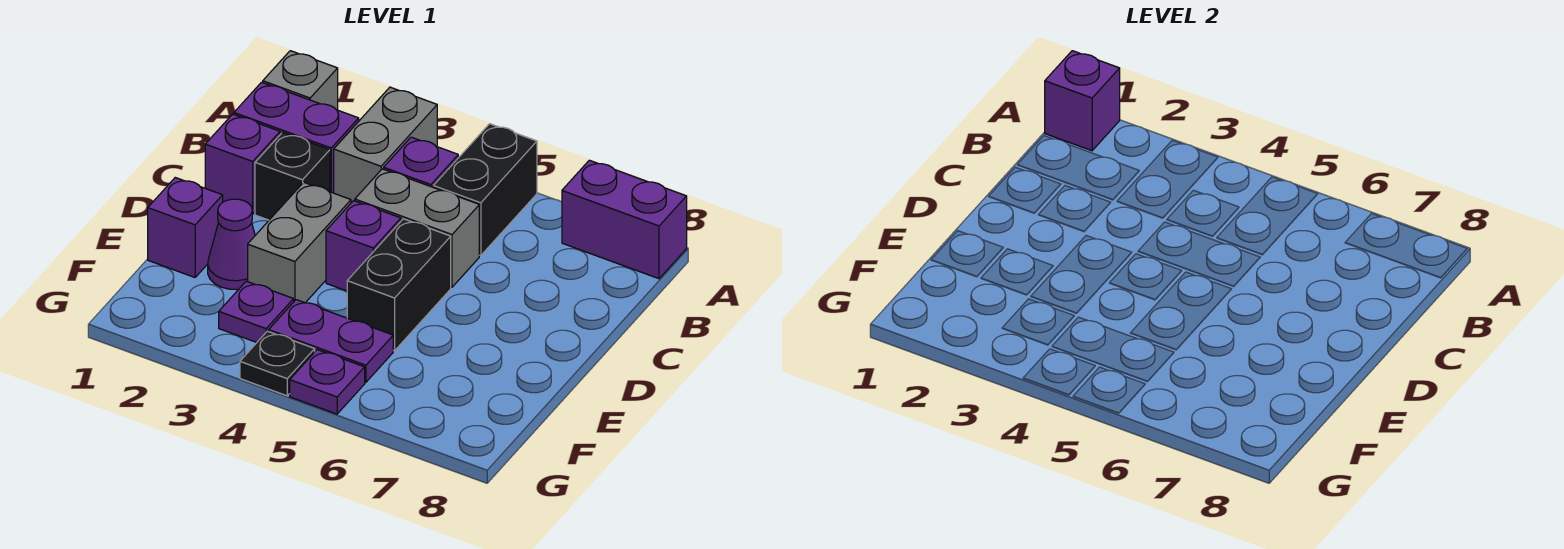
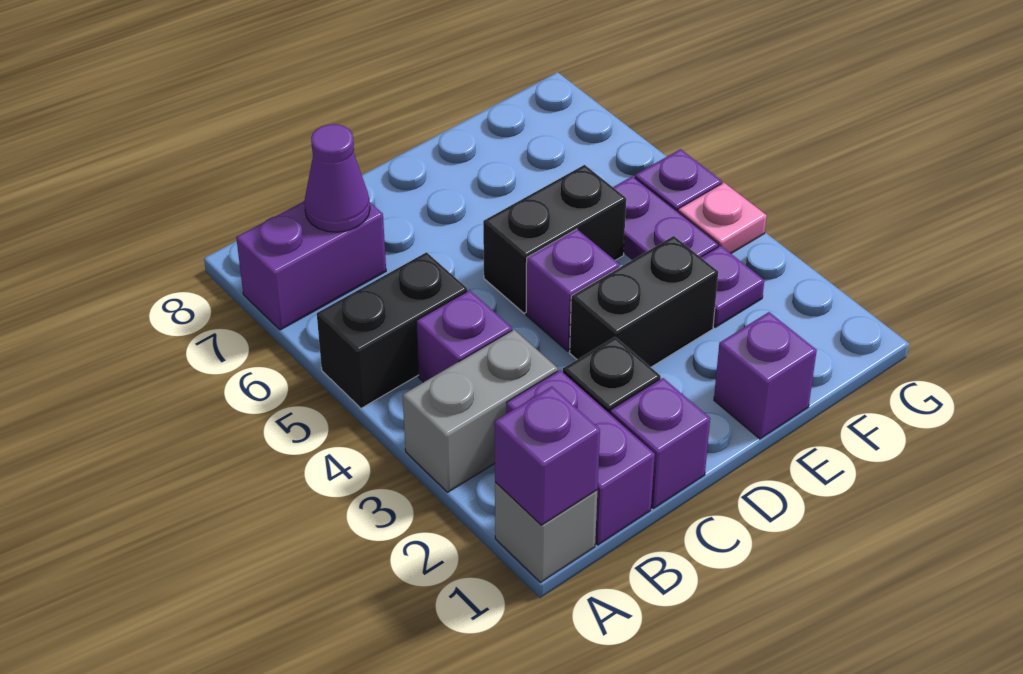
purple 1x2 brick [562,160,687,279] -> purple 1x2 brick turned to [236,202,386,330]
grey 1x2 brick [355,169,479,287] -> none
grey 1x2 brick [248,182,351,303] -> black 1x2 brick [570,236,718,367]
purple 1x1 cone [208,199,255,290] -> purple 1x1 cone moved to [304,124,370,232]
black 1x1 plate [240,331,315,396] -> pink 1x1 plate [678,183,767,253]

